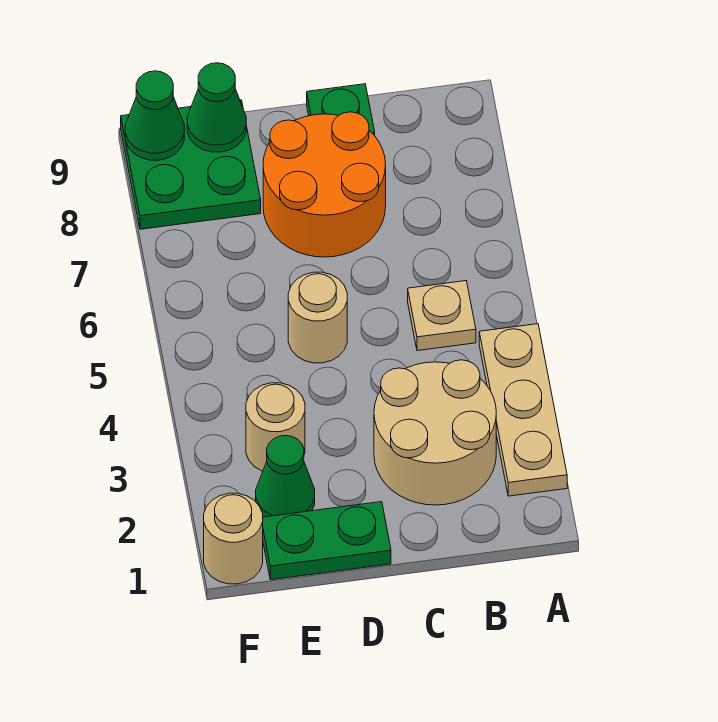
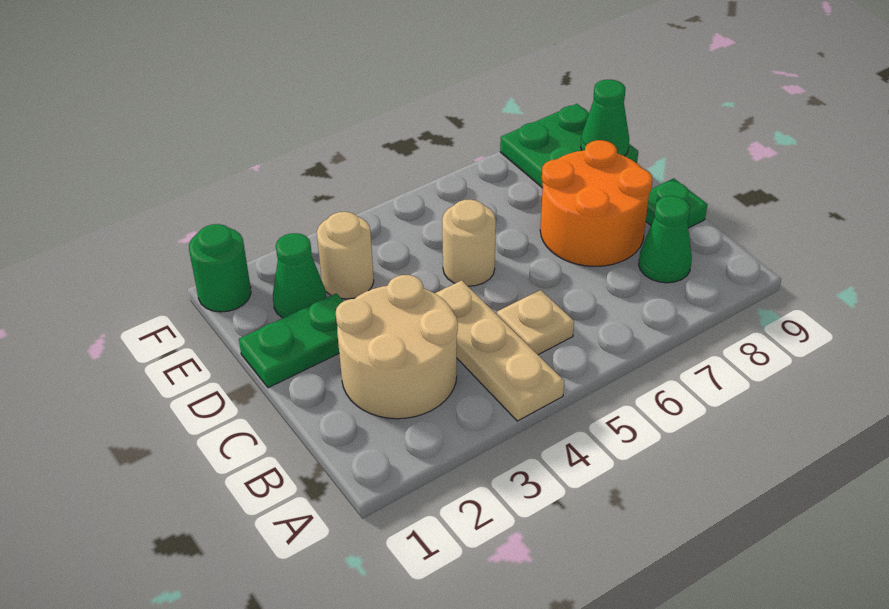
tan 1x3 plate [479,324,567,496] -> tan 1x3 plate turned to [435,280,564,421]
green 1x2 plate [263,502,391,580] -> green 1x2 plate turned to [239,293,343,388]
tan 1x1 round brick [204,493,263,584] -> green 1x1 round brick [189,224,251,312]
green 1x1 cone [125,71,184,160] -> green 1x1 cone moved to [639,196,692,283]

